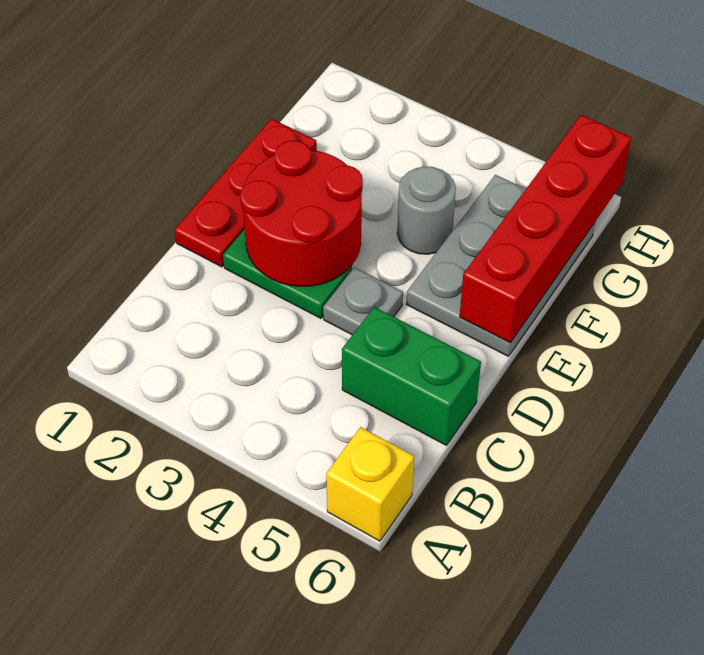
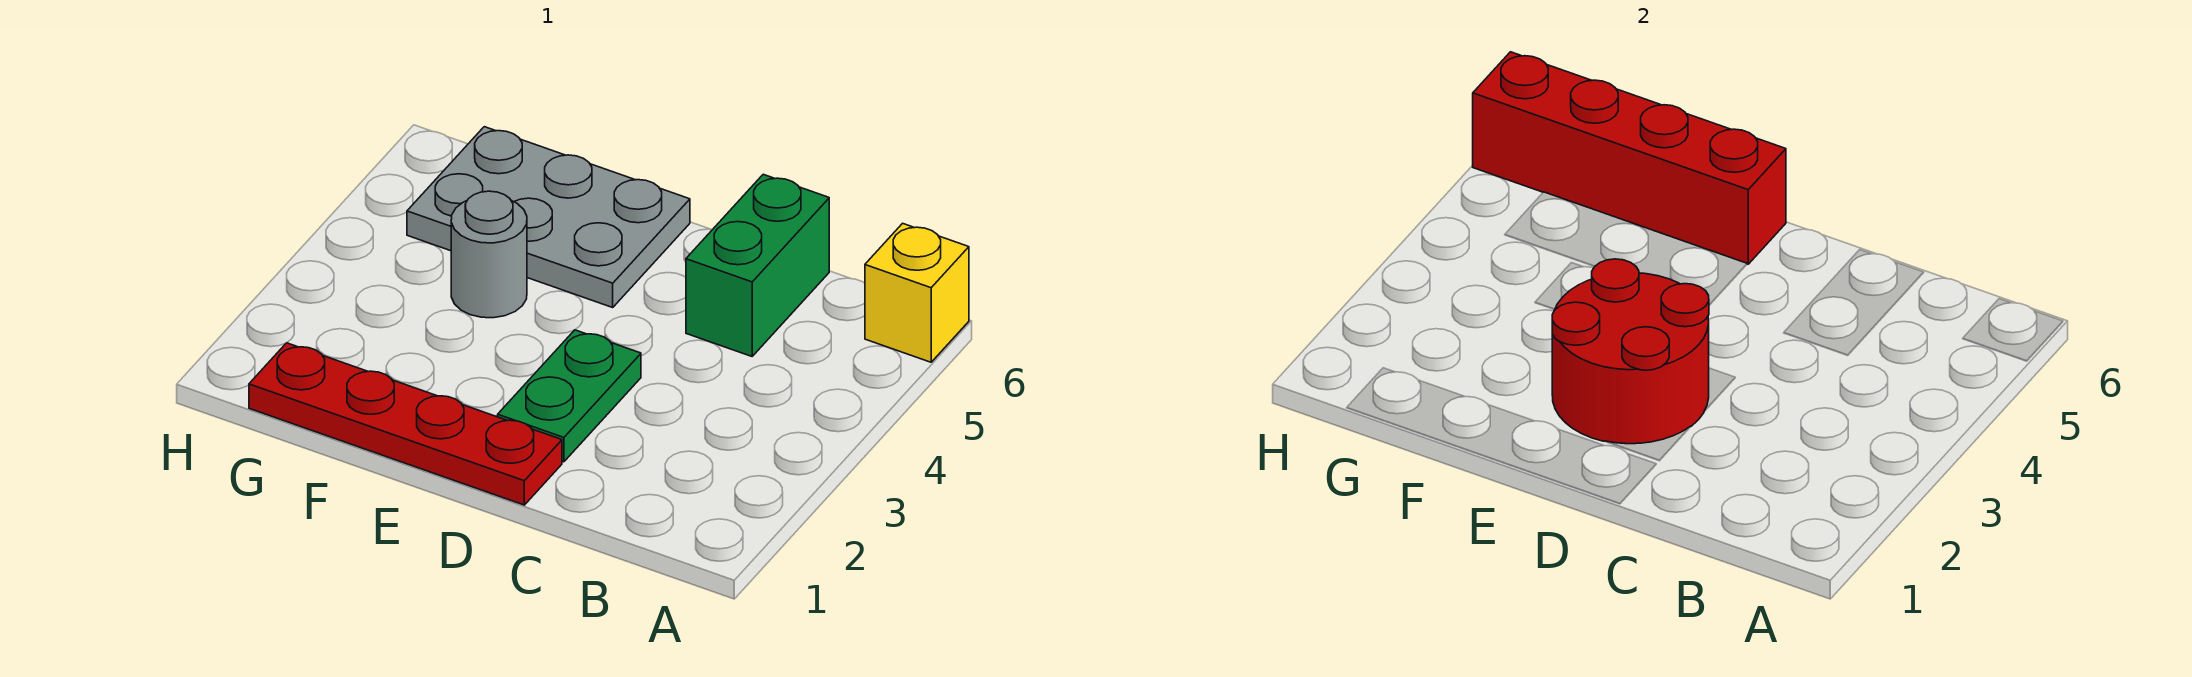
red 1x3 plate [175,119,317,267] -> red 1x4 plate [249,343,562,505]
grey 1x1 plate [323,267,403,335] -> none

